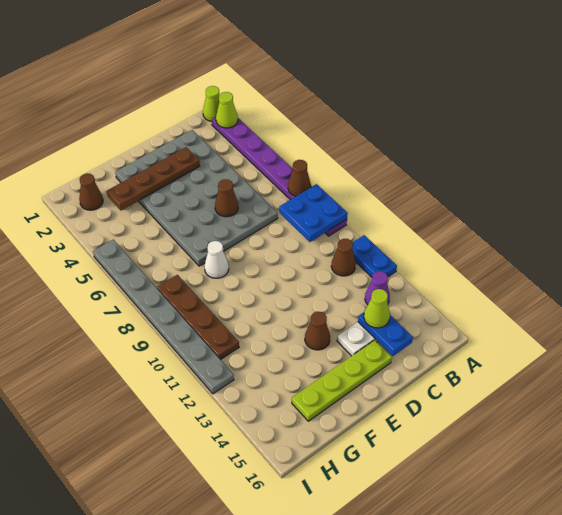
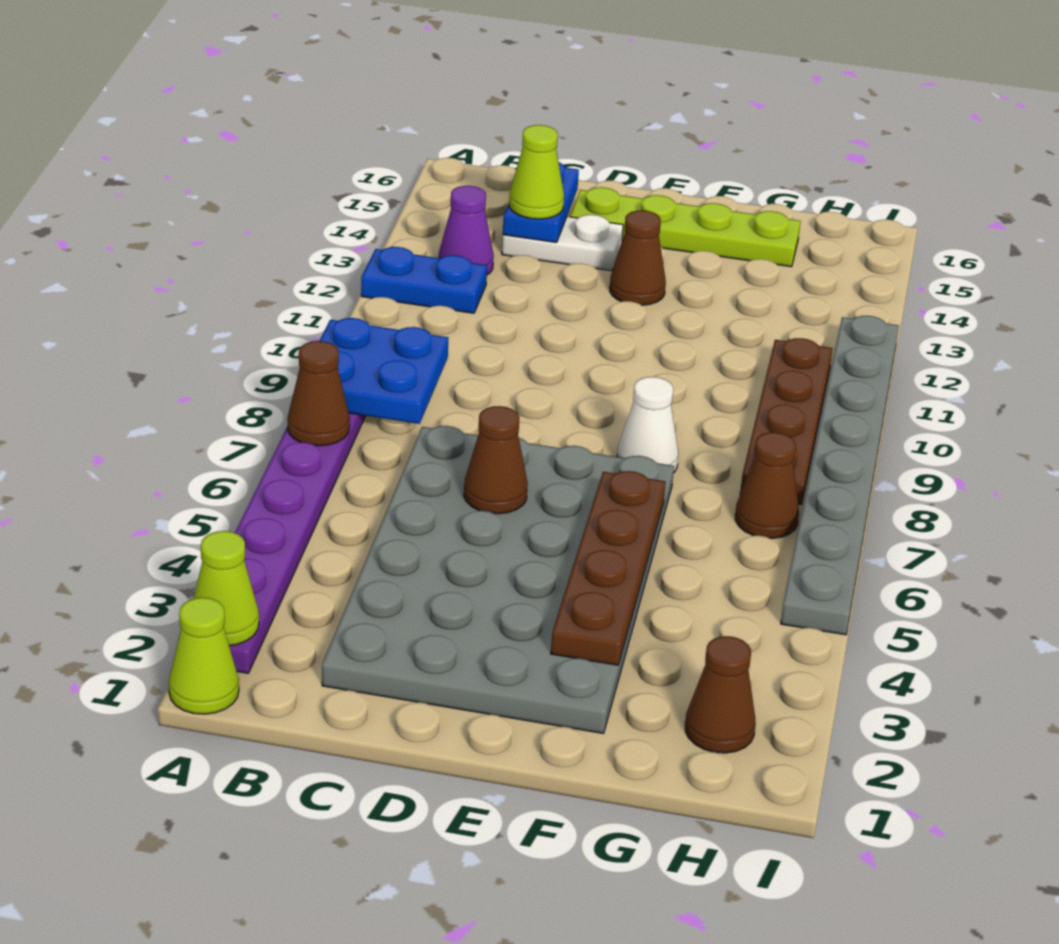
blue 1x2 plate [352,235,397,277] -> blue 1x2 plate turned to [361,247,487,313]
brown 1x1 cone [331,239,356,276] -> brown 1x1 cone moved to [735,432,799,538]
brown 1x4 plate [107,147,200,210] -> brown 1x4 plate turned to [551,471,666,665]

